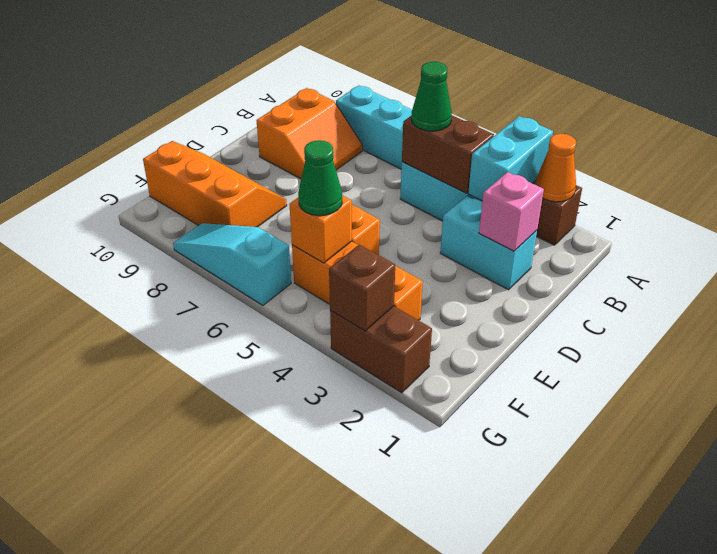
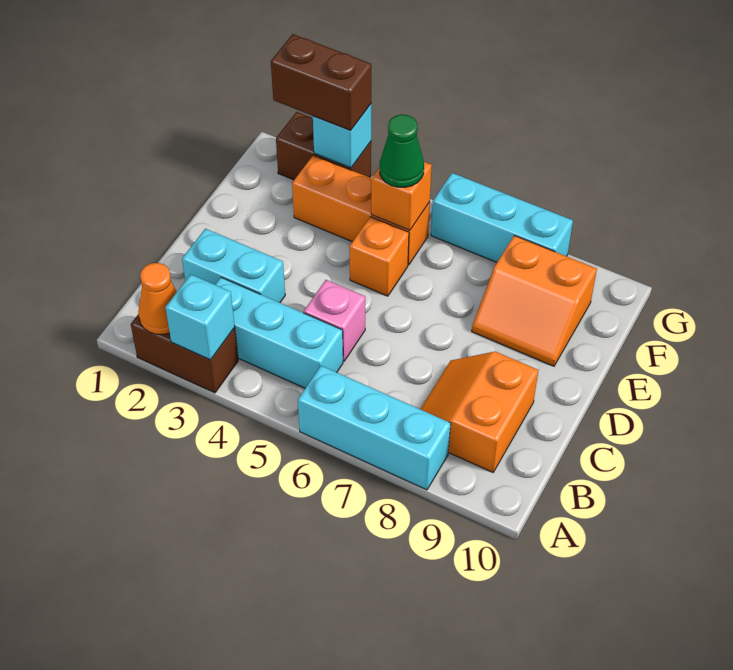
cyan 1x2 brick [468,116,553,201] -> cyan 1x1 brick [165,274,235,360]
brown 1x2 brick [402,115,494,193] -> brown 1x2 brick moved to [271,34,371,130]
green 1x1 cone [411,62,452,131] -> none
pink 1x1 brick [479,172,544,251] -> pink 1x1 brick moved to [304,280,365,361]
orange 2x3 slope [143,141,287,227] -> orange 2x2 slope [472,236,597,366]
brown 1x1 brick [329,245,395,331] -> cyan 1x1 brick [313,104,371,168]
cyan 1x3 slope [173,223,291,305] -> cyan 1x3 brick [431,173,573,262]

